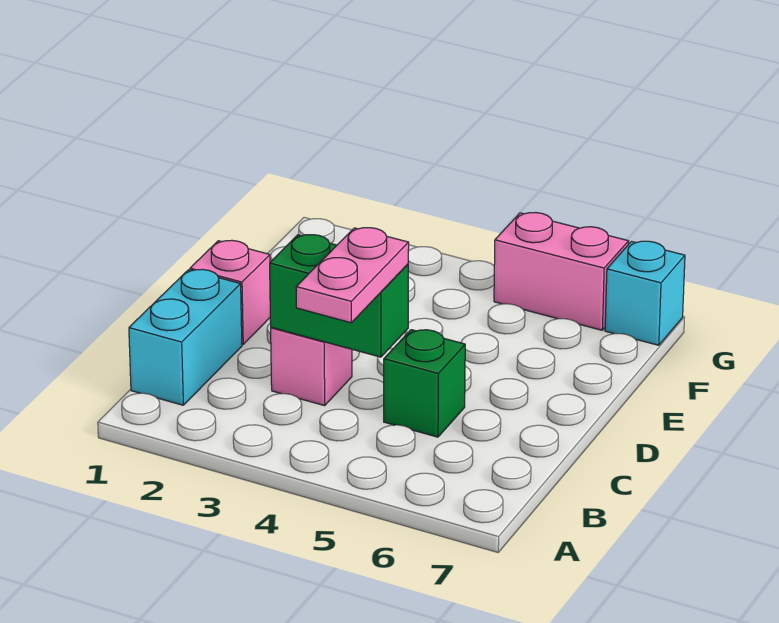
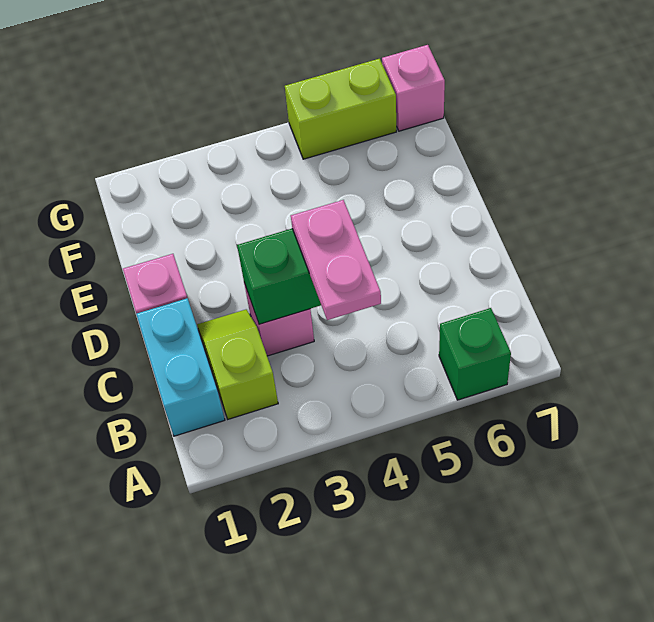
none -> lime 1x2 slope [197,309,278,419]
green 1x1 brick [384,330,465,437] -> green 1x1 brick moved to [439,308,511,400]
pink 1x2 brick [494,212,629,330] -> lime 1x2 brick [285,59,396,159]
cyan 1x1 brick [605,241,685,345] -> pink 1x1 brick [382,45,445,131]

